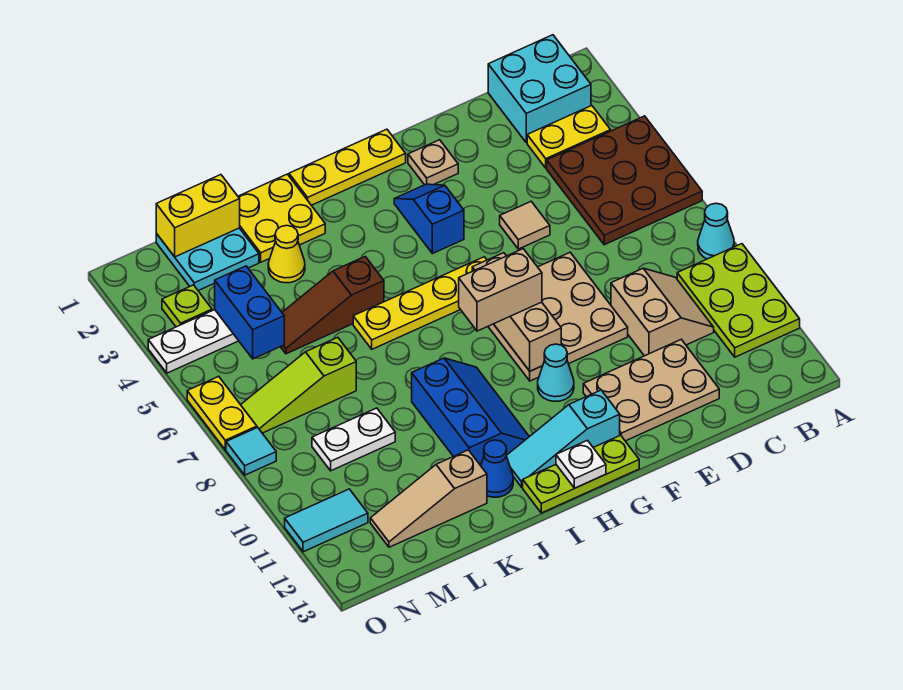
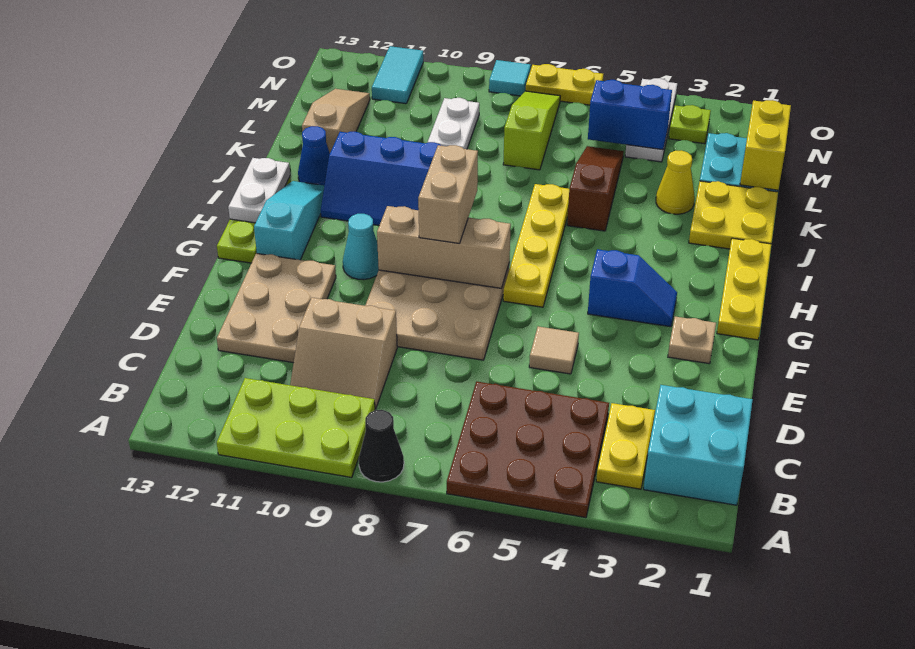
cyan 1x1 cone [698,203,734,259] -> black 1x1 cone [359,410,404,482]
white 1x1 plate [556,440,606,488] -> white 1x2 plate [228,158,290,223]

